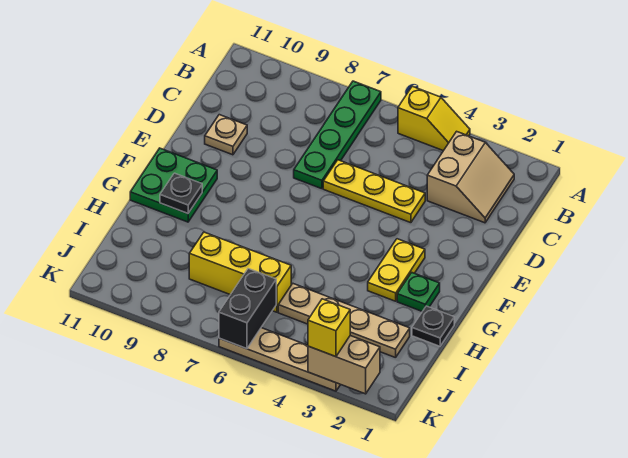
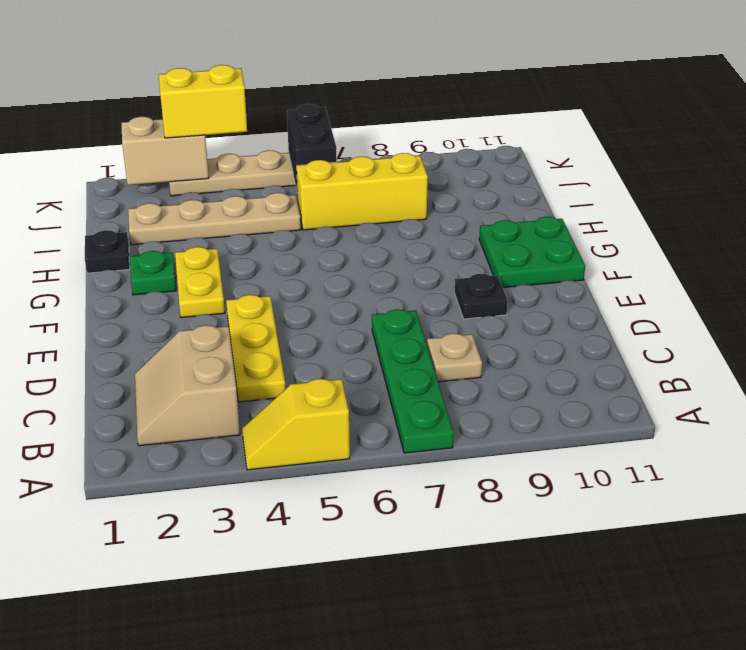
yellow 1x3 plate [323,160,425,223] -> yellow 1x3 plate turned to [226,295,285,402]
tan 1x1 plate [205,115,247,155] -> tan 1x1 plate moved to [427,333,482,382]
black 1x1 plate [160,173,202,214] -> black 1x1 plate moved to [455,274,508,319]
yellow 1x1 brick [308,299,350,357] -> yellow 1x2 brick [159,65,247,138]

